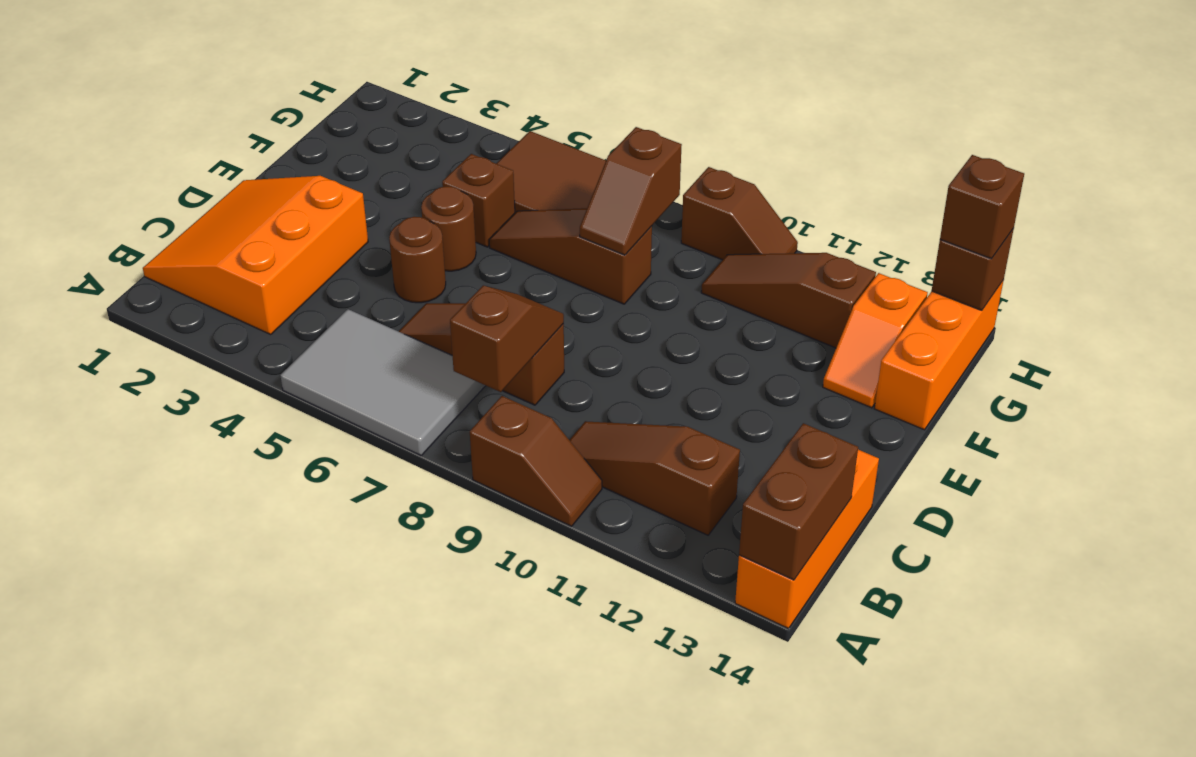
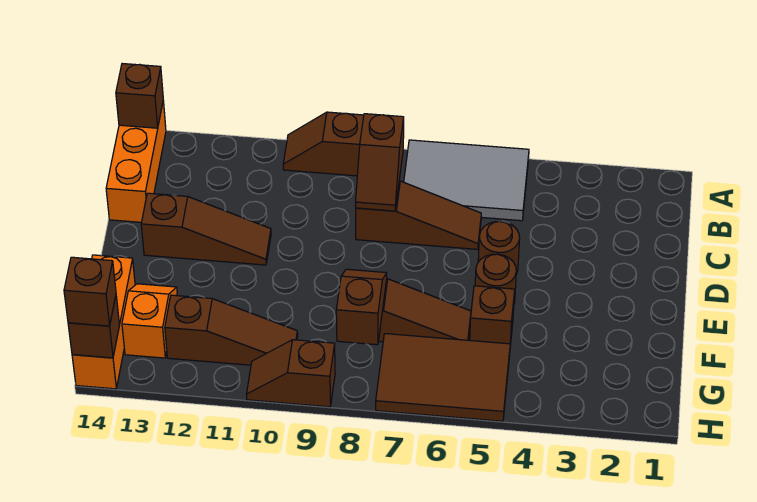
brown 1x2 brick [739,423,858,580] -> brown 1x1 brick [116,64,163,128]
orange 3x3 slope [143,176,368,335] -> none
brown 1x3 slope [570,421,740,535] -> brown 1x3 slope moved to [141,193,271,265]

